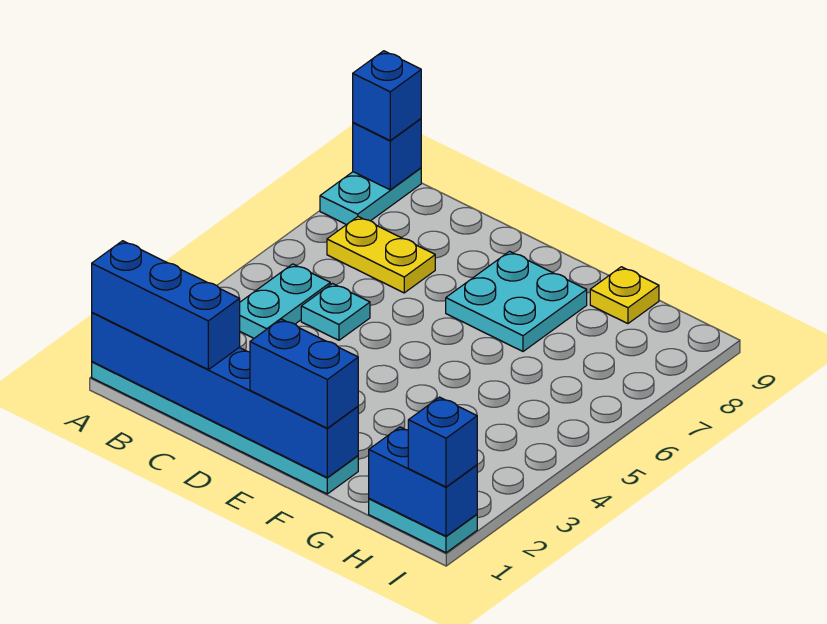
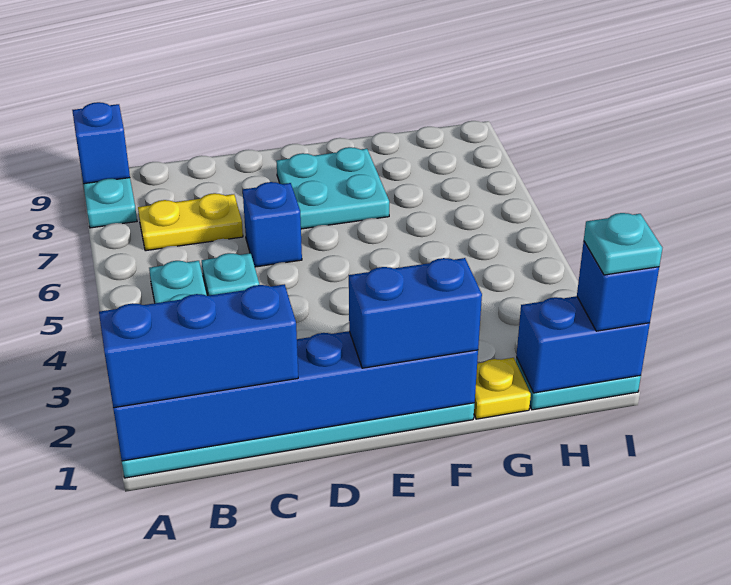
blue 1x1 brick [353,51,421,140] -> blue 1x1 brick moved to [243,182,302,267]
yellow 1x1 plate [590,267,659,324] -> yellow 1x1 plate moved to [474,358,531,419]
none -> cyan 1x1 plate [584,213,662,275]

